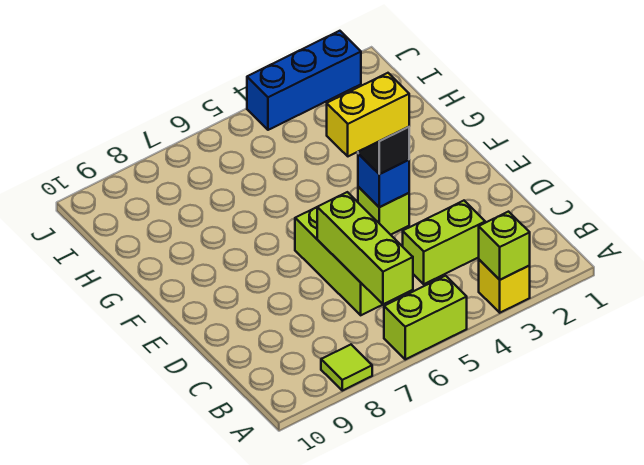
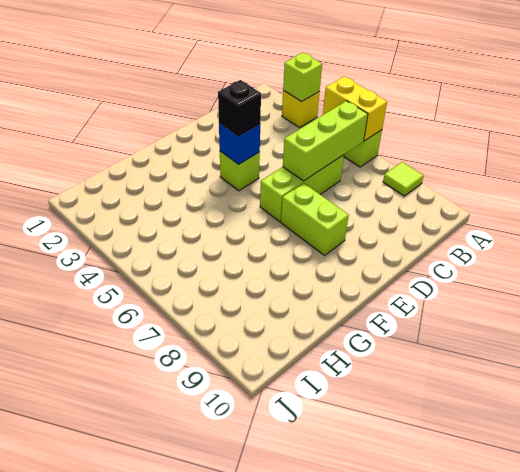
lime 1x2 brick [403,201,485,284] -> lime 1x2 brick moved to [281,183,349,255]
yellow 1x2 brick [327,73,409,156] -> yellow 1x2 brick moved to [323,77,387,141]
blue 1x3 brick [247,31,361,130] -> none

